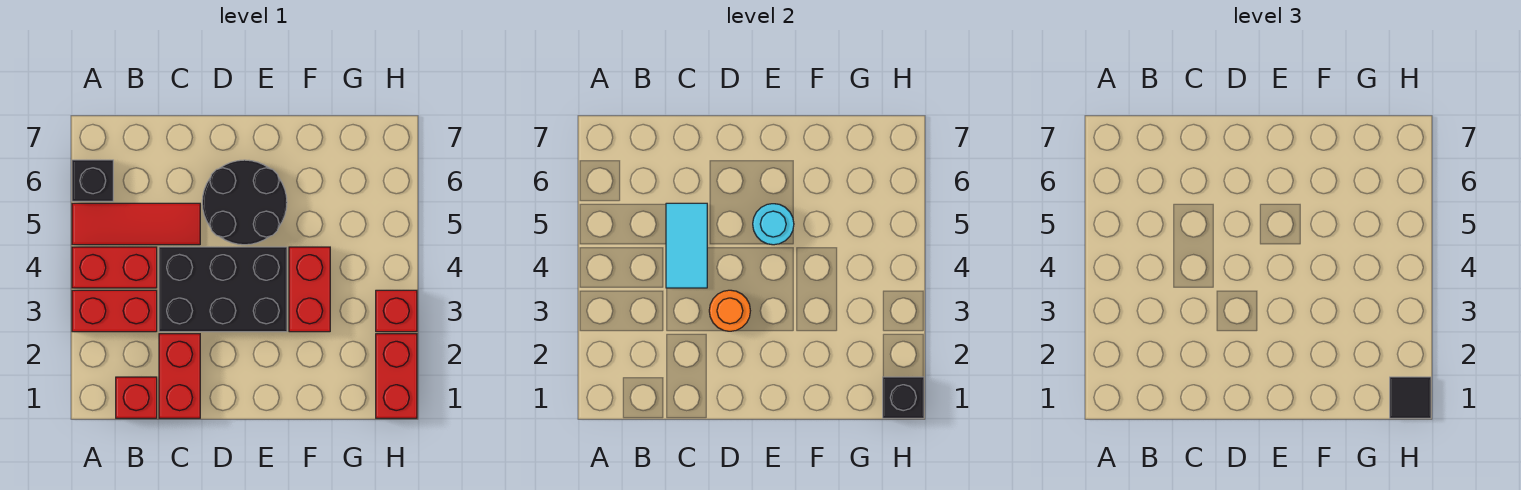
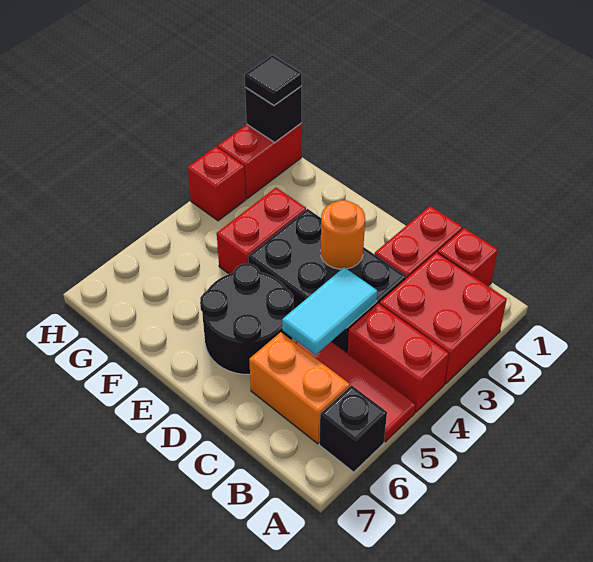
red 1x2 brick [72,290,157,332] -> red 2x2 brick [380,252,507,384]
none -> orange 1x2 brick [249,332,350,444]
cyan 1x1 round brick [753,204,794,245] -> none

